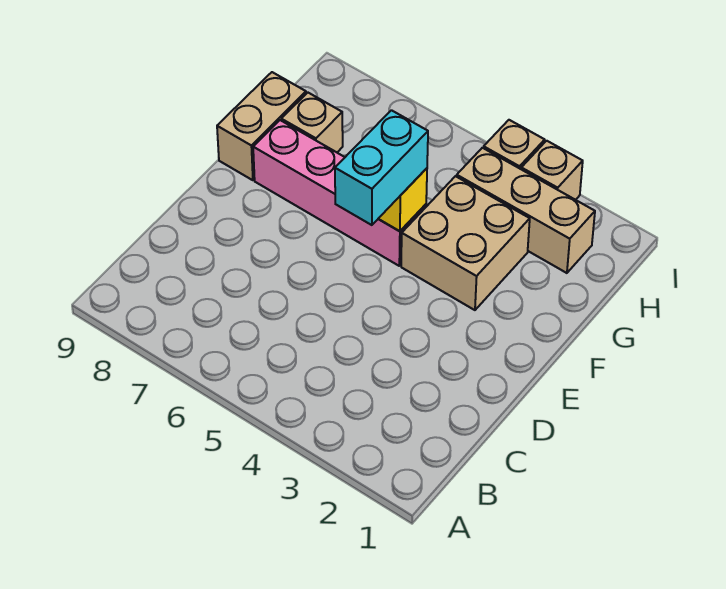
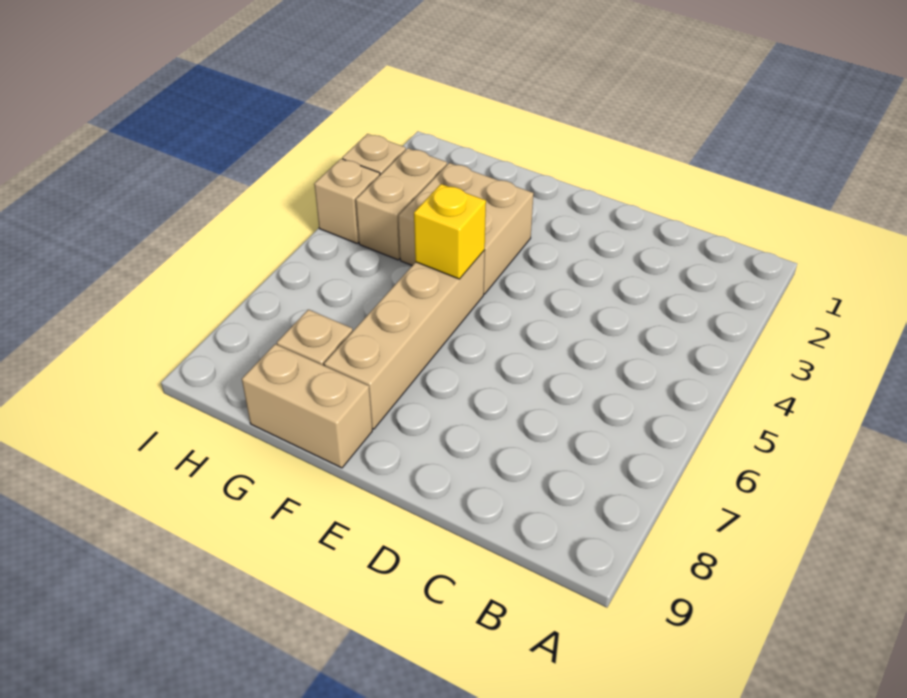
cyan 1x2 brick [335,110,428,225] -> none
pink 1x4 brick [253,120,426,266] -> tan 1x4 brick [324,250,485,429]
tan 1x3 brick [457,148,595,273] -> tan 1x2 brick [356,148,447,260]

